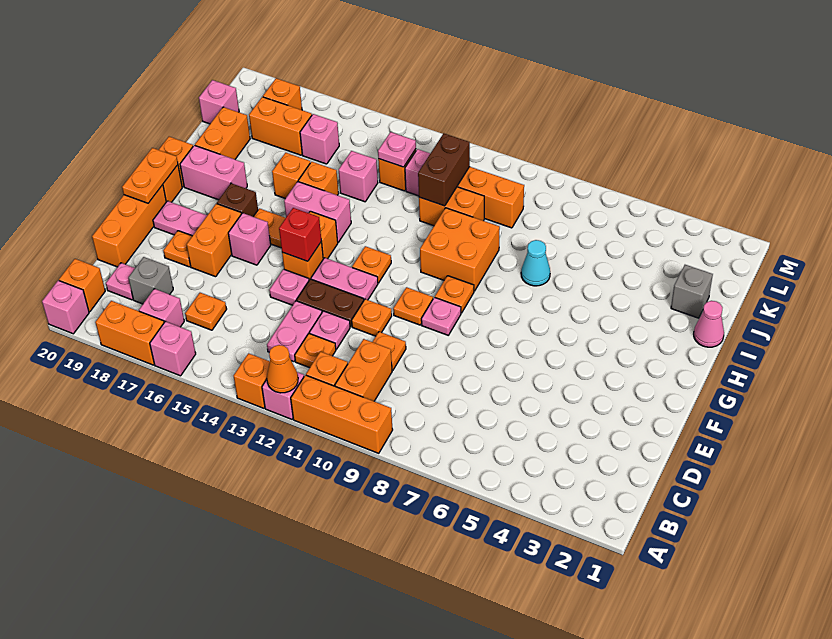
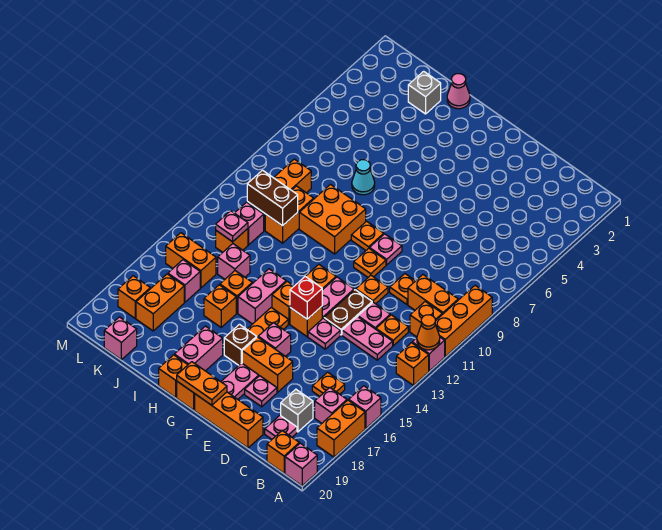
orange 1x1 plate [163,231,192,267] -> pink 1x1 plate [245,376,277,407]
orange 1x2 brick [195,107,250,159] -> orange 1x2 brick moved to [166,233,216,288]

